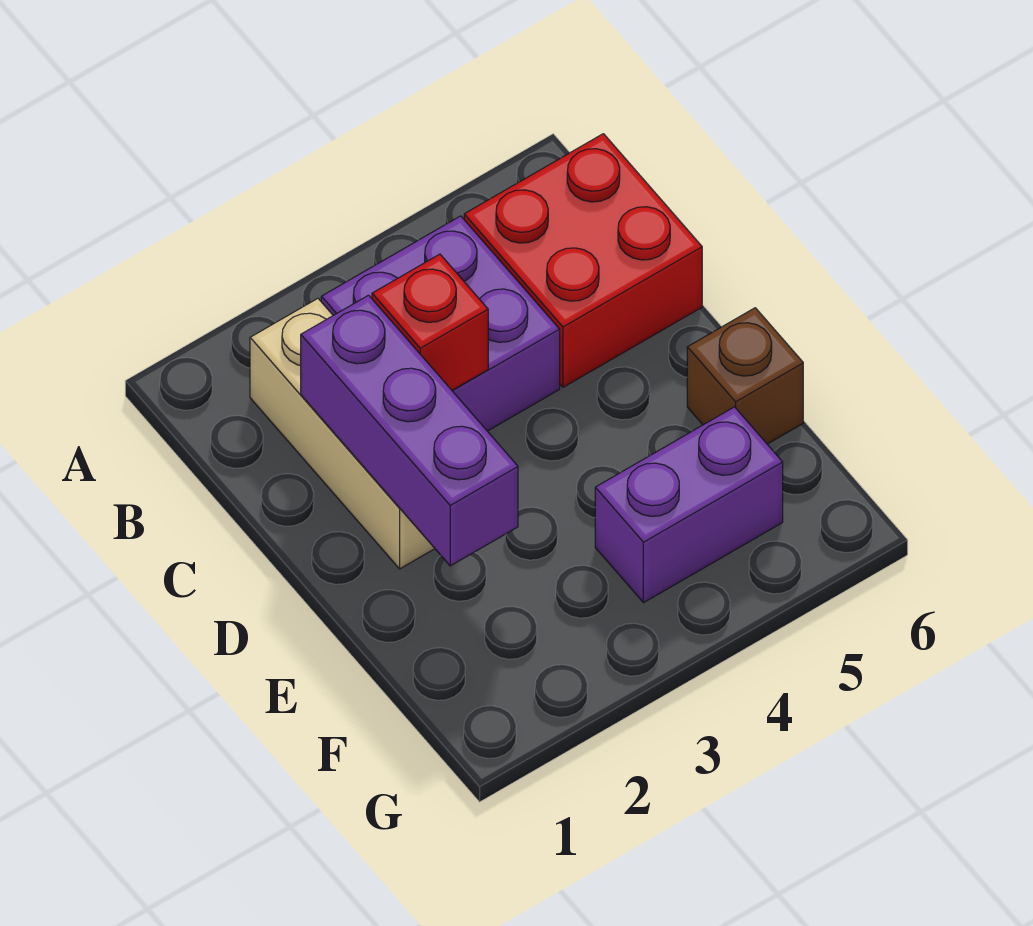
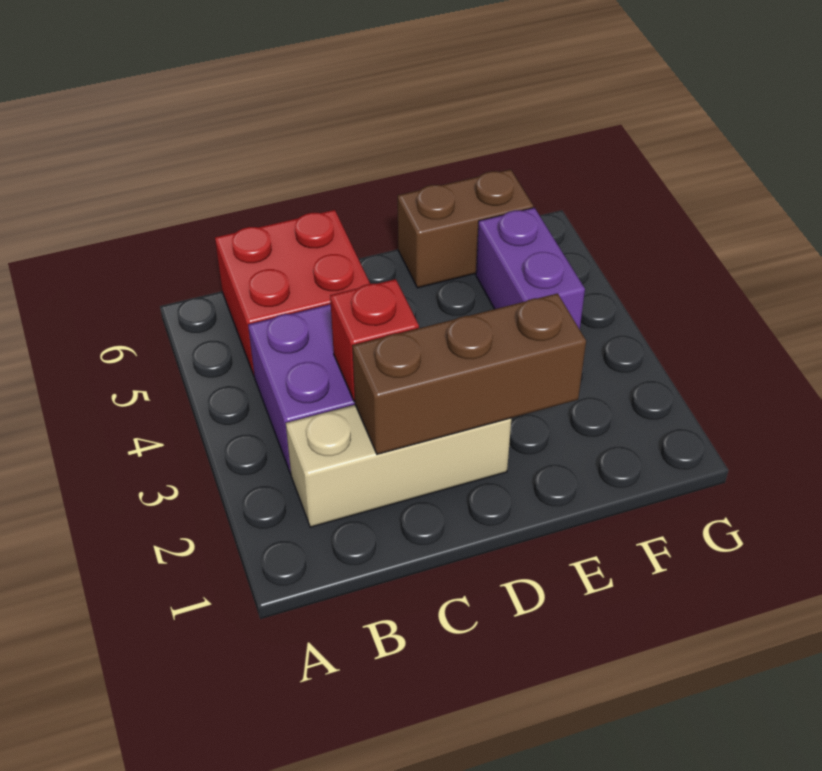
purple 1x3 brick [301,295,518,566] -> brown 1x3 brick [352,293,586,454]
brown 1x1 brick [687,308,803,444] -> brown 1x2 brick [398,169,533,288]

